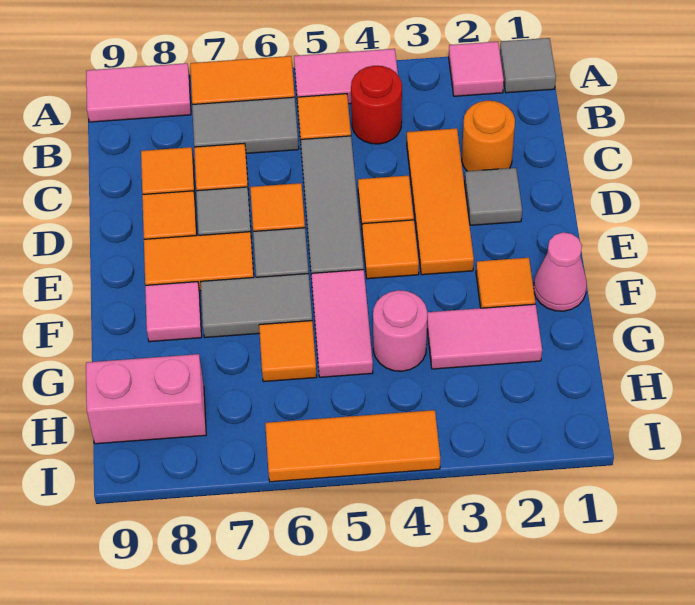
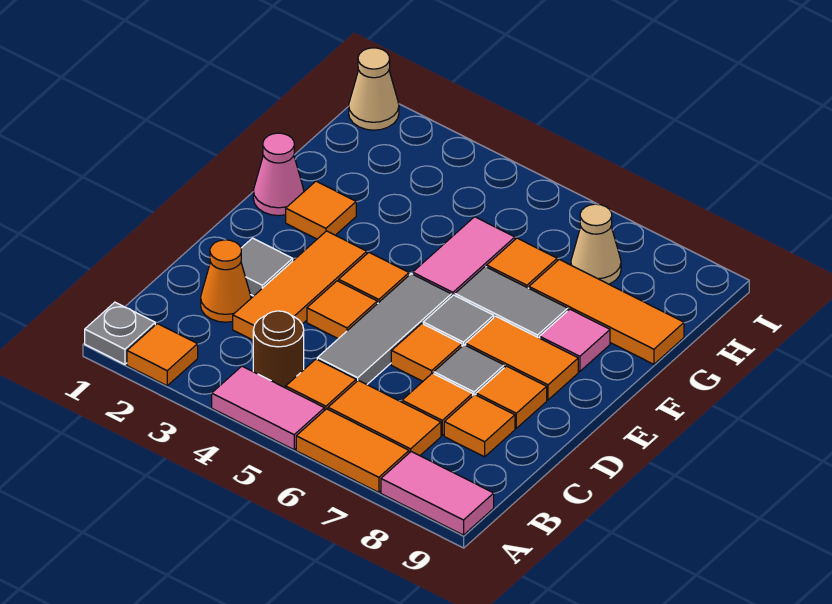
grey 1x1 tile [500,38,556,93] -> grey 1x1 plate [85,302,155,364]
pink 1x1 tile [449,42,504,96] -> orange 1x1 tile [127,324,198,386]
red 1x1 round brick [351,66,402,144] -> brown 1x1 round brick [253,311,304,388]
grey 1x2 tile [192,97,299,153] -> orange 1x2 tile [328,380,441,456]
orange 1x1 round brick [462,101,515,171] -> orange 1x1 cone [201,240,251,322]
pink 1x2 tile [427,304,542,369] -> none
pink 1x1 round brick [373,290,427,371] -> none
none -> tan 1x1 cone [571,204,621,284]
pink 1x2 brick [86,354,206,444] -> none
none -> tan 1x1 cone [349,48,399,130]
orange 1x3 tile [265,410,440,482] -> orange 1x3 tile moved to [529,259,684,364]

